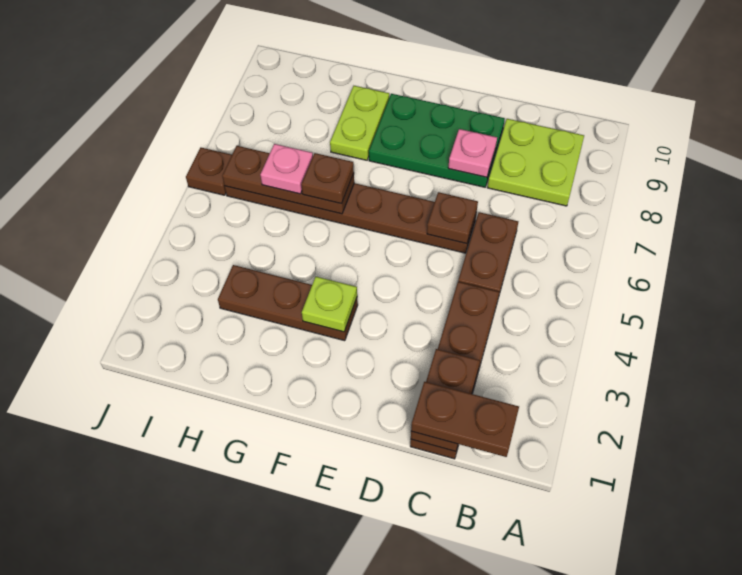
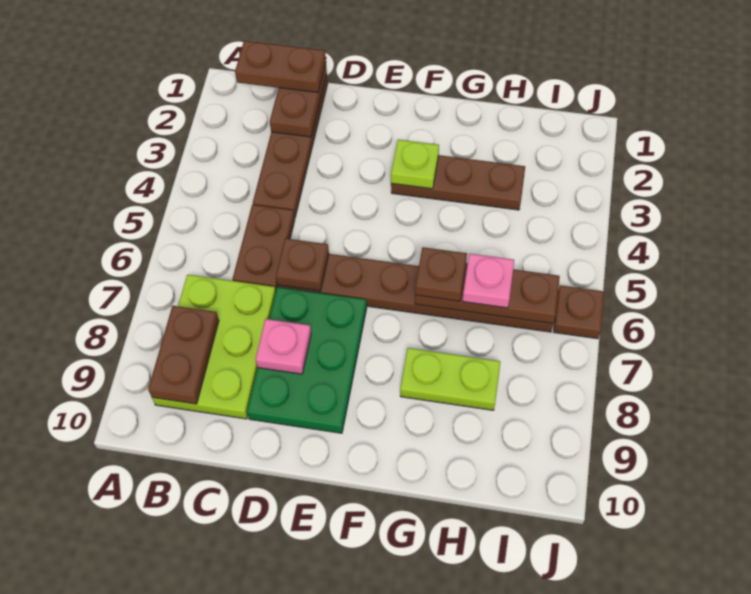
lime 2x2 plate [487,119,584,206] -> lime 2x3 plate [152,275,276,419]
none -> brown 1x2 plate [148,306,219,404]
green 2x3 plate [369,94,505,187] -> green 2x3 plate turned to [247,287,367,433]
lime 1x2 plate [330,86,389,160] -> lime 1x2 plate turned to [400,348,500,410]

